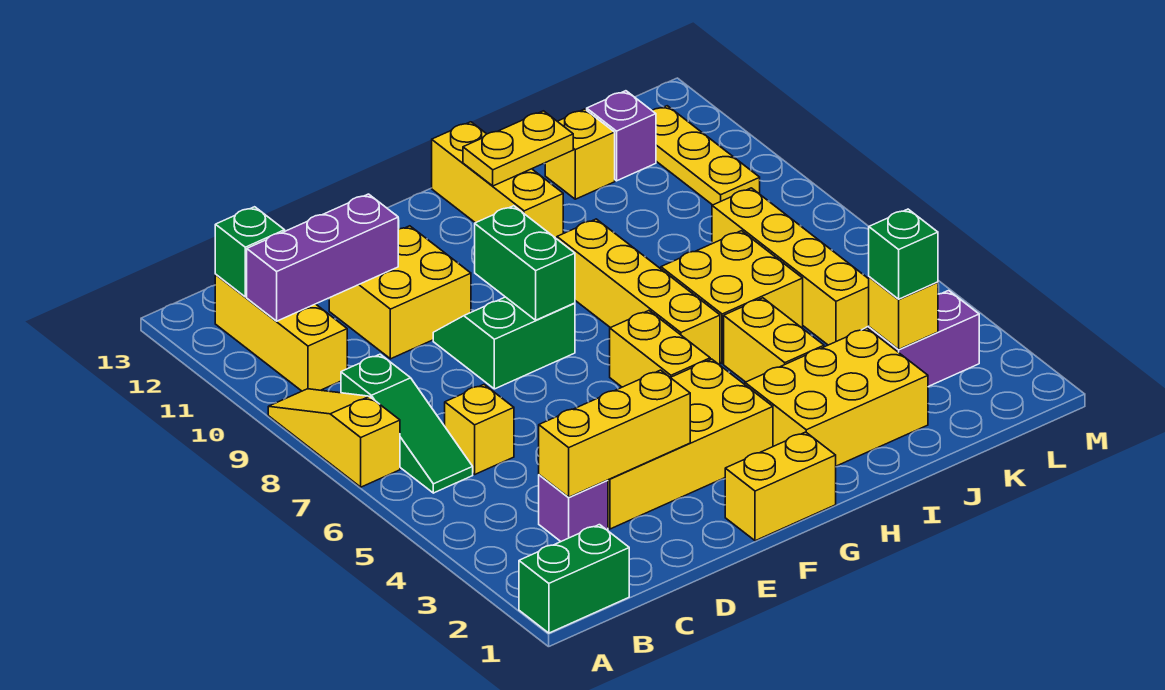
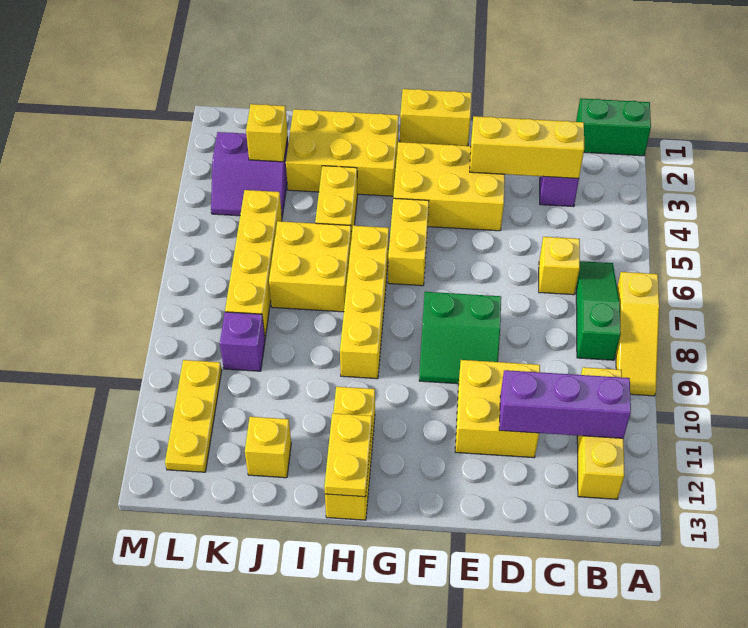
green 1x1 brick [215,207,285,297] -> none
yellow 2x4 brick [608,359,773,529] -> yellow 2x3 brick [393,142,505,231]
green 1x2 brick [475,206,575,320] -> none
yellow 1x2 plate [463,111,573,186] -> yellow 1x2 plate turned to [324,413,372,497]
green 1x1 brick [869,209,938,299] -> none
purple 1x1 brick [587,91,656,181] -> purple 1x1 brick moved to [220,312,265,371]

